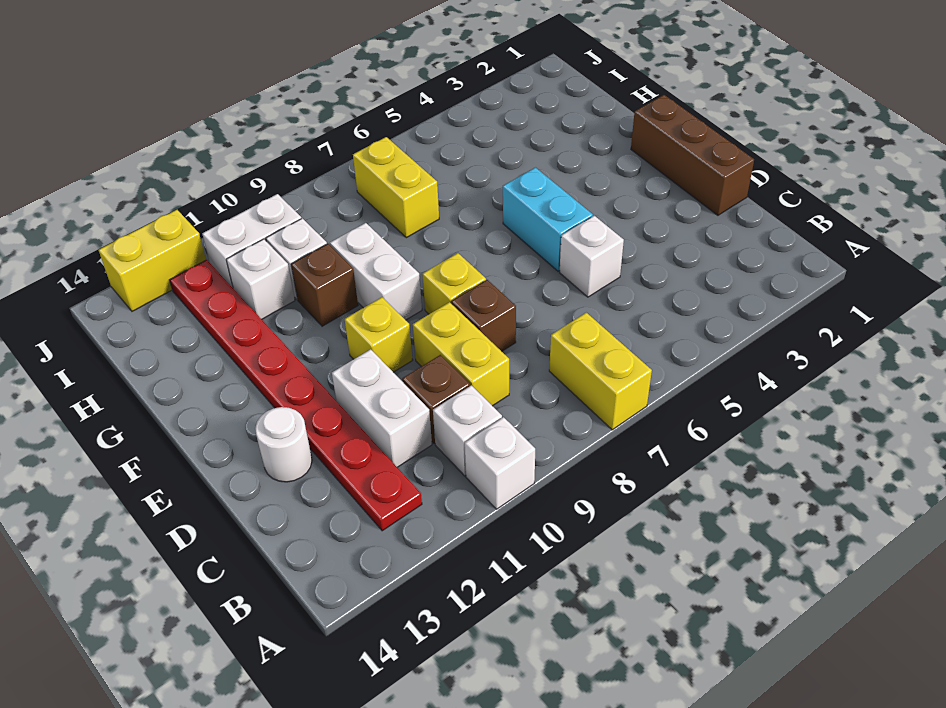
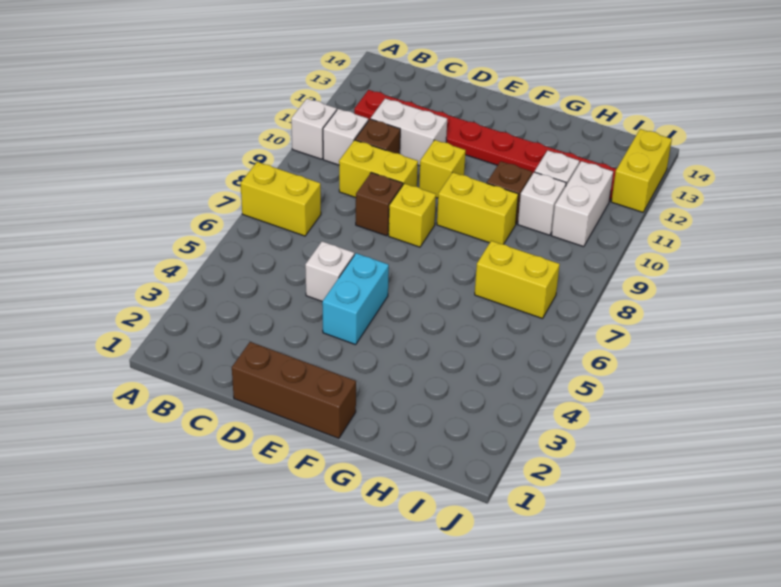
white 1x1 round brick [255,407,312,482] -> none
cyan 1x2 brick [503,168,593,271] -> cyan 1x2 brick turned to [322,253,389,345]
white 1x2 brick [330,223,422,320] -> yellow 1x2 brick [437,172,518,244]

